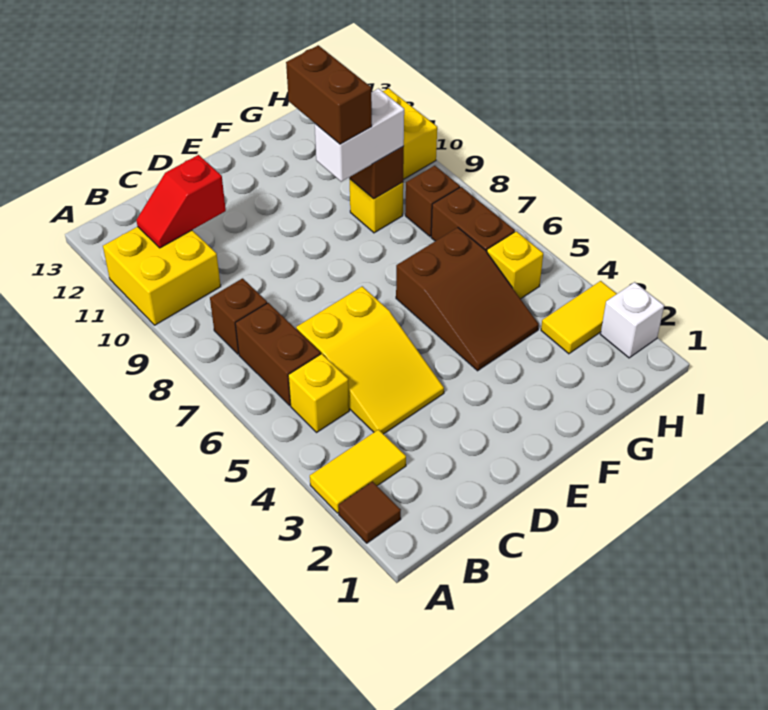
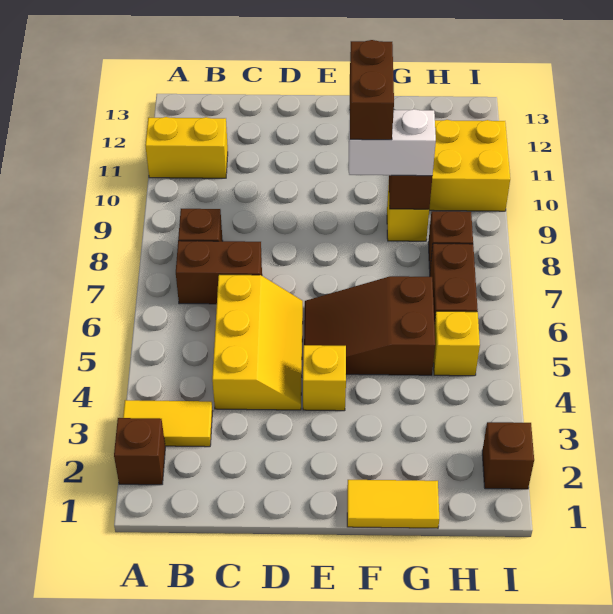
brown 1x1 tile [338,482,401,543] -> brown 1x1 brick [114,418,165,485]
yellow 2x2 brick [103,227,221,325] -> yellow 1x2 brick [145,117,228,178]
yellow 1x1 brick [288,354,349,432] -> yellow 1x1 brick moved to [303,345,346,411]
brown 1x2 brick [235,303,321,405] -> brown 1x2 brick turned to [176,241,262,304]
red 1x2 slope [136,155,226,248] -> none
yellow 2x3 slope [296,286,444,434] -> yellow 2x3 slope turned to [212,274,303,410]
brown 2x3 slope [396,228,539,371] -> brown 2x3 slope turned to [304,276,435,375]
yellow 1x2 tile [541,281,617,354] -> yellow 1x2 tile moved to [347,480,439,528]
white 1x1 brick [600,282,664,358] -> brown 1x1 brick [482,422,534,489]

